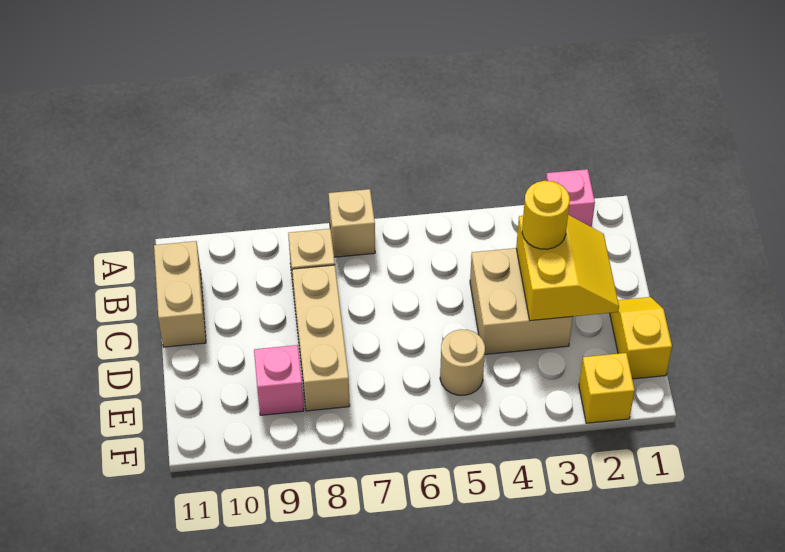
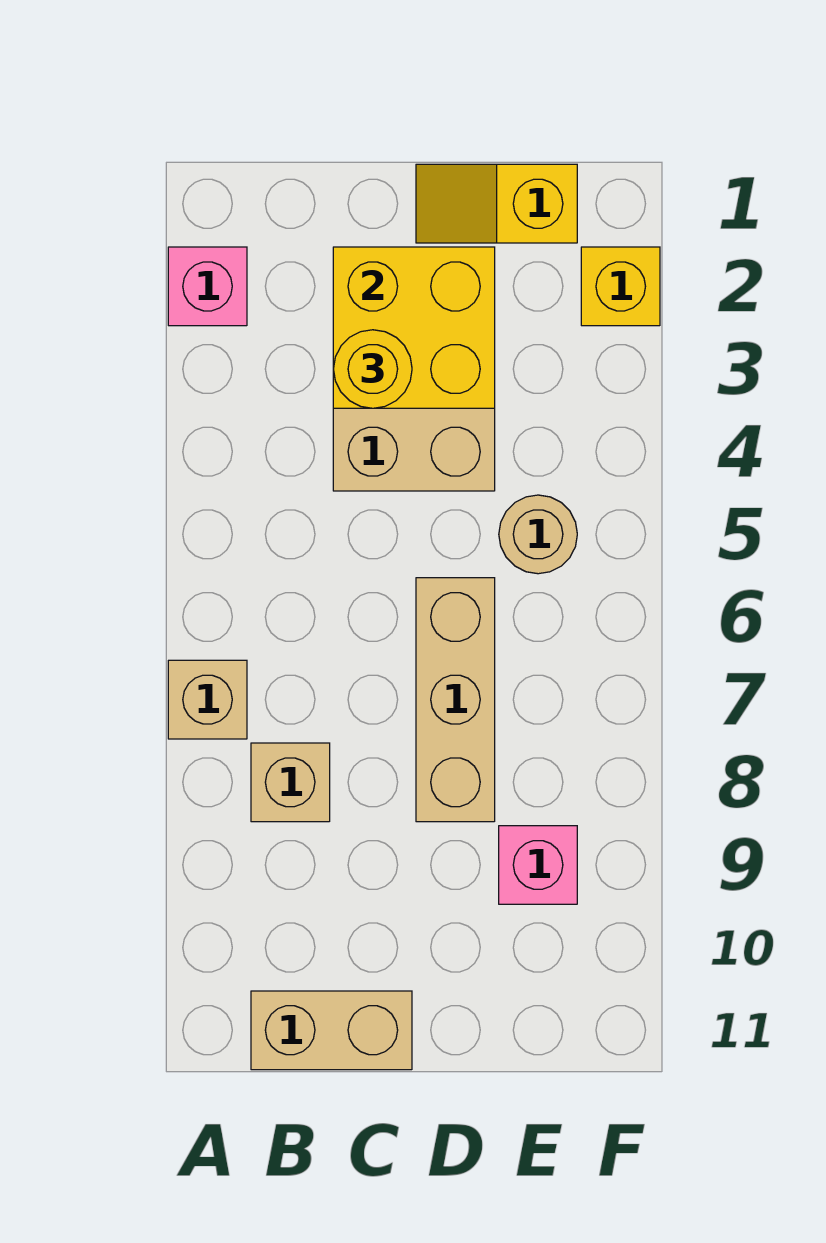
yellow 2x2 slope [516,215,619,321] -> yellow 2x2 brick [333,247,495,408]
tan 1x3 brick [292,265,350,411] -> tan 1x3 brick turned to [416,578,495,822]

